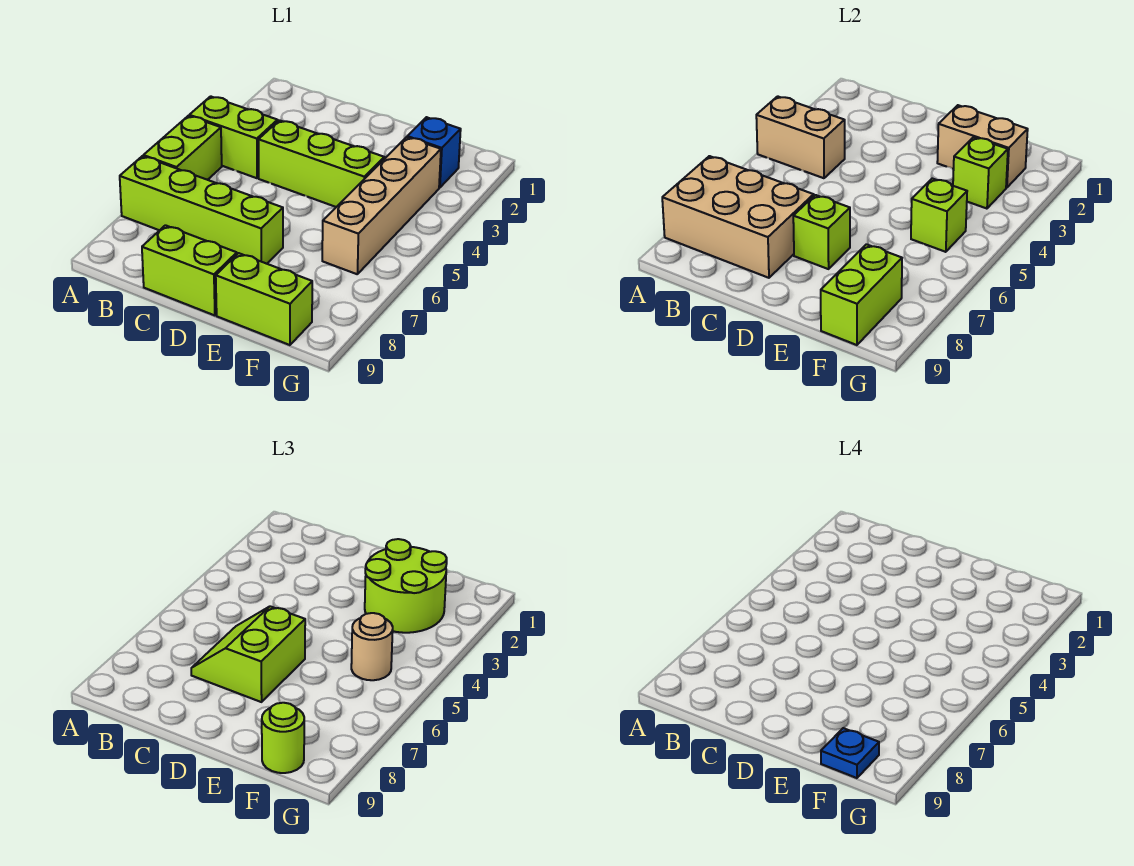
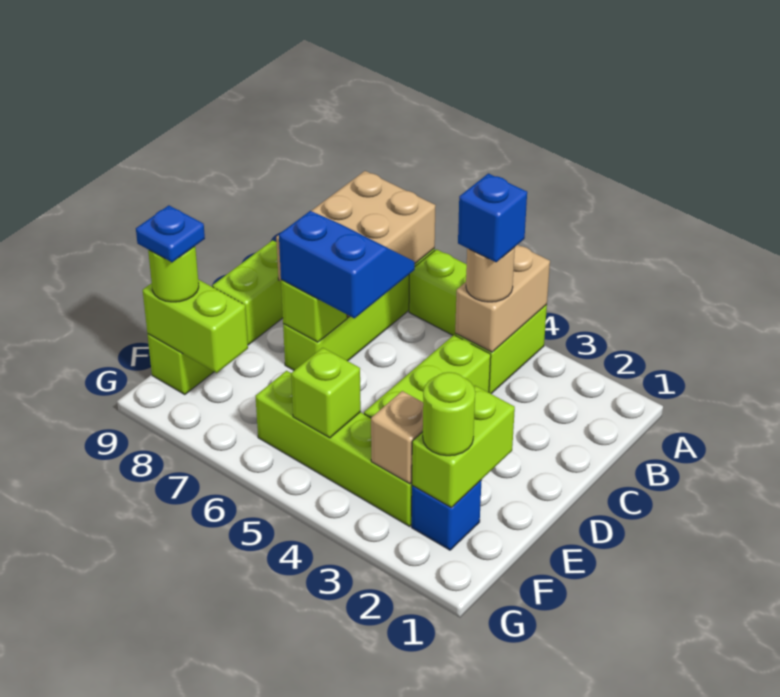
none -> blue 1x1 brick [458,173,527,262]
lime 2x2 slope [191,606,305,702] -> blue 2x2 slope [279,211,415,318]
tan 1x2 brick [937,105,1028,188] -> lime 1x2 brick [412,386,515,508]
lime 2x2 round brick [365,539,447,633] -> lime 1x1 round brick [423,372,475,456]
tan 1x4 brick [322,137,441,274] -> lime 1x4 brick [256,371,412,526]
lime 1x1 brick [953,137,1008,209] -> tan 1x1 brick [371,391,423,484]
tan 1x1 round brick [351,613,393,680] -> tan 1x1 round brick moved to [466,247,515,302]

